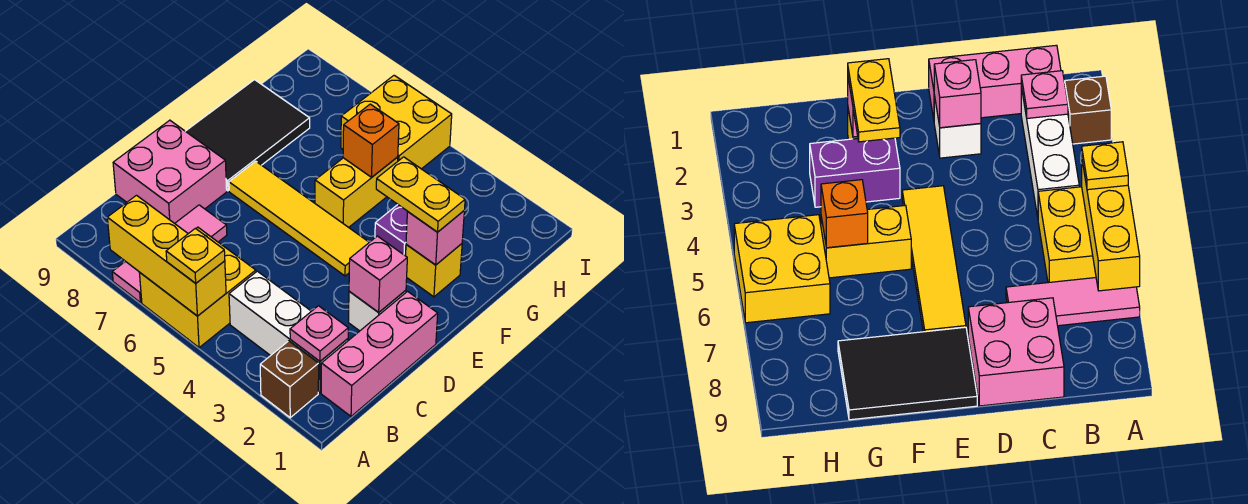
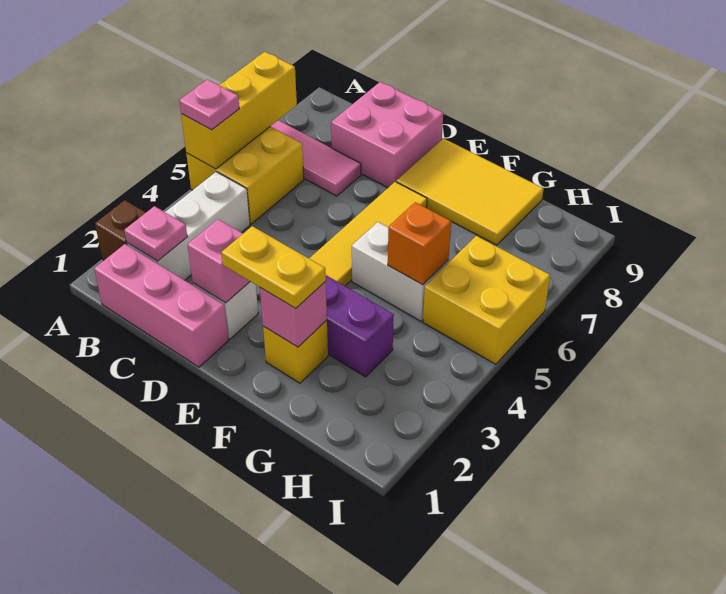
yellow 1x1 plate [166,228,225,283] -> pink 1x1 plate [179,80,239,130]
black 2x3 tile [186,80,310,191] -> yellow 2x3 tile [396,139,543,245]
yellow 1x2 plate [376,157,465,232] -> yellow 1x2 plate turned to [221,226,326,309]
yellow 1x2 brick [315,157,398,227] -> white 1x2 brick [352,222,448,321]

